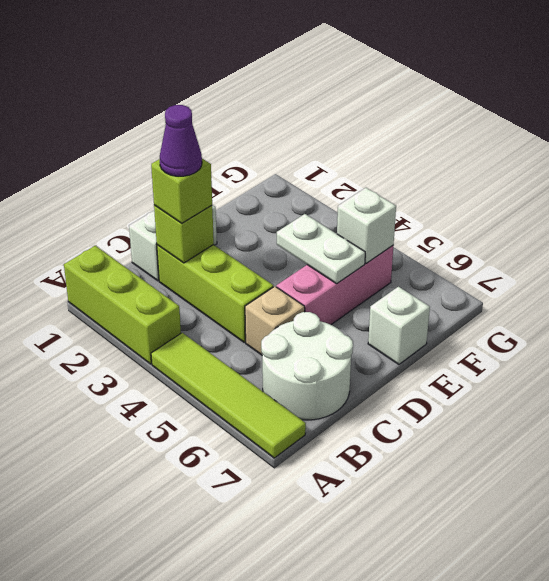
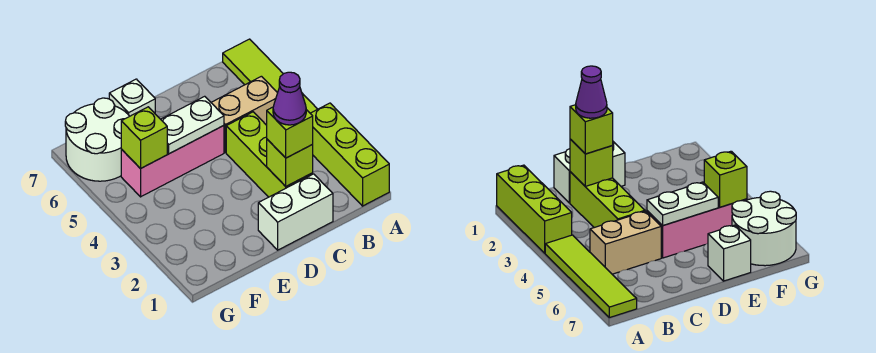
white 2x2 round brick [261,312,353,420] -> white 2x2 round brick moved to [65,98,129,181]
tan 1x1 brick [245,286,305,355] -> tan 1x2 brick [211,76,277,153]
white 1x2 plate [277,214,365,284] -> white 1x2 plate turned to [161,96,224,154]
white 1x1 brick [337,188,396,263] -> lime 1x1 brick [121,107,167,169]

